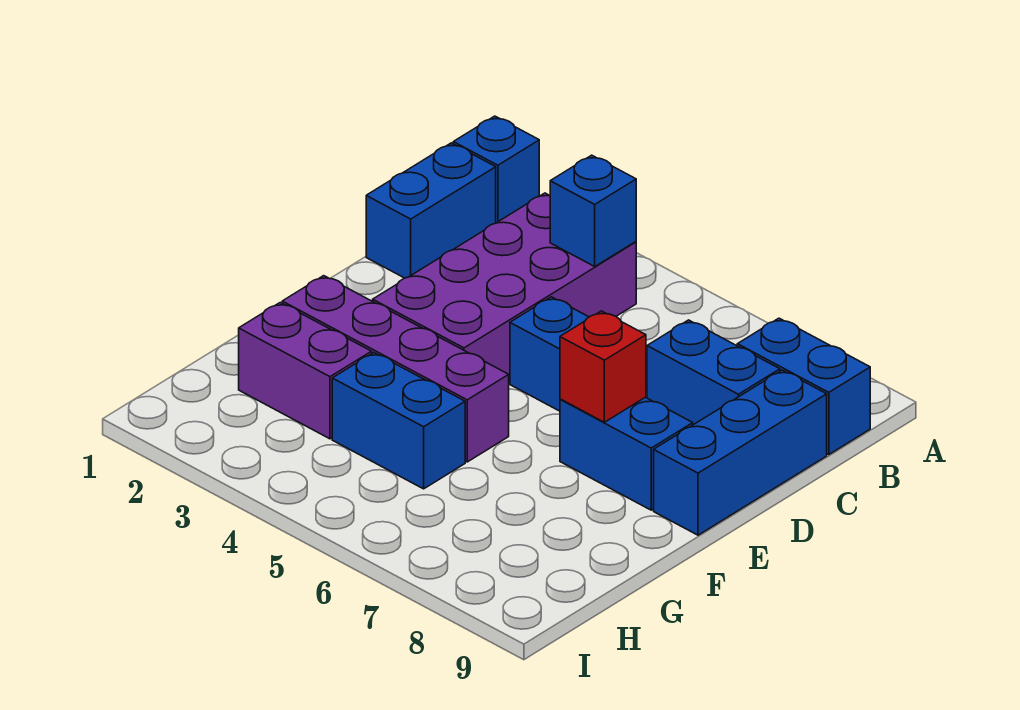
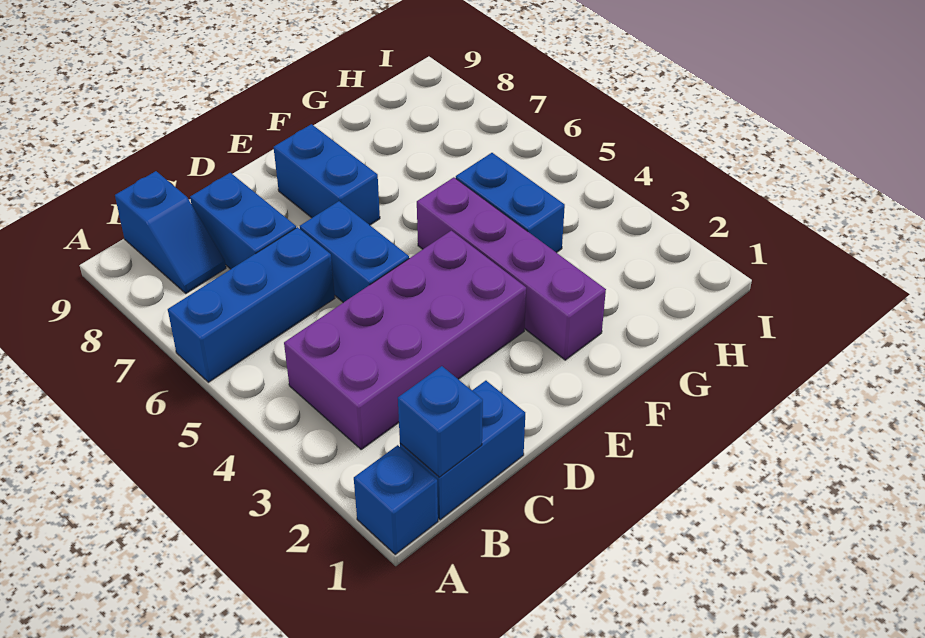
blue 1x1 brick [550,155,636,266] -> blue 1x1 brick moved to [398,366,483,477]
blue 1x2 brick [737,318,870,455] -> blue 1x2 slope [115,171,226,293]
blue 1x3 brick [654,370,827,535] -> blue 1x3 brick moved to [168,227,335,382]
red 1x1 brick [560,311,646,422] -> none
purple 1x2 brick [239,303,372,439] -> none

